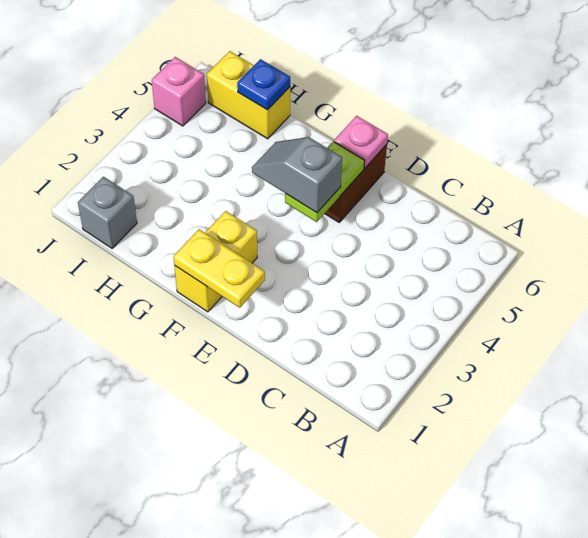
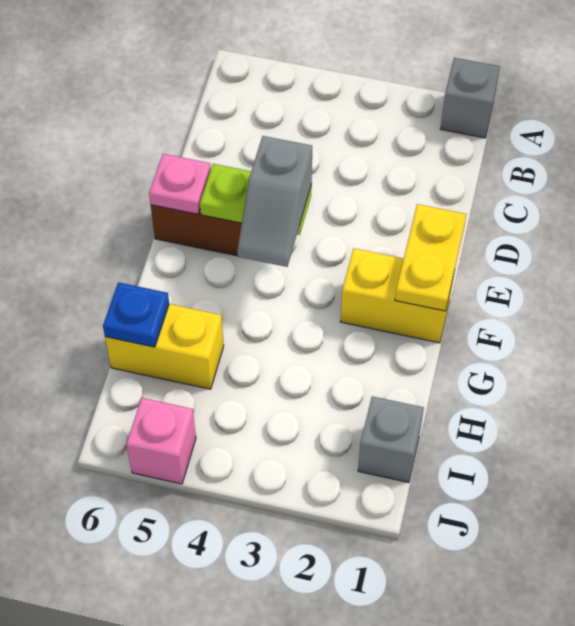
none -> grey 1x1 brick [440,58,500,138]
yellow 1x2 brick [207,51,290,139] -> yellow 1x2 brick turned to [105,304,224,389]

